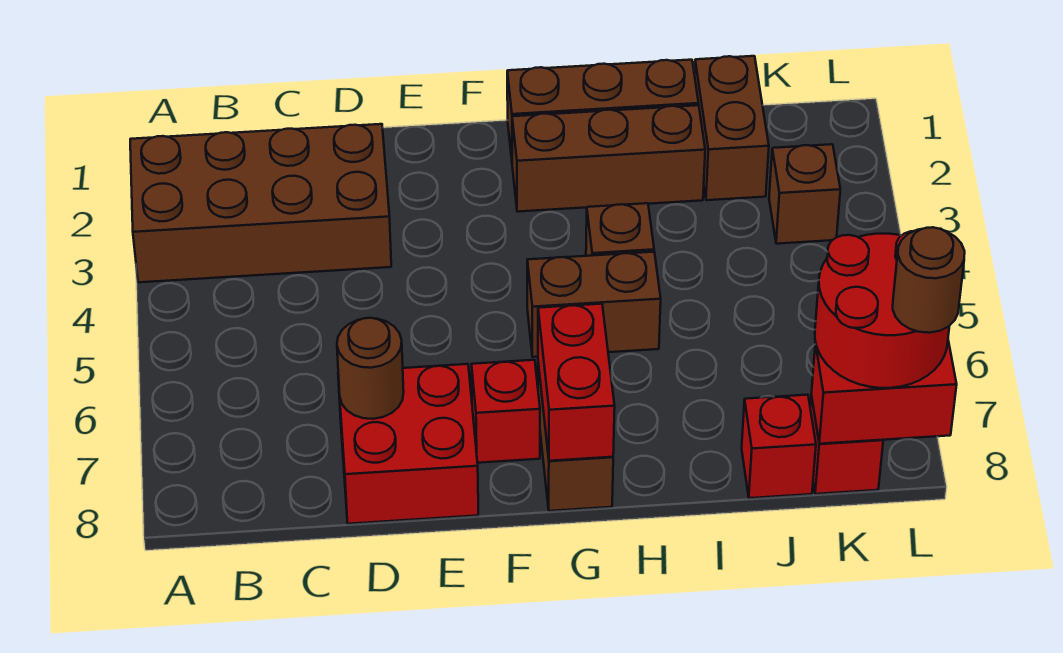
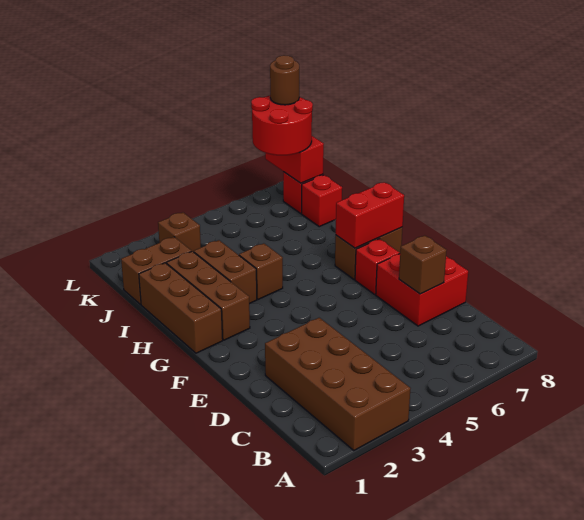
brown 1x1 round brick [337,318,404,419] -> brown 1x1 brick [399,235,447,294]
brown 1x2 brick [527,252,661,357] -> brown 1x2 brick moved to [194,240,257,304]

